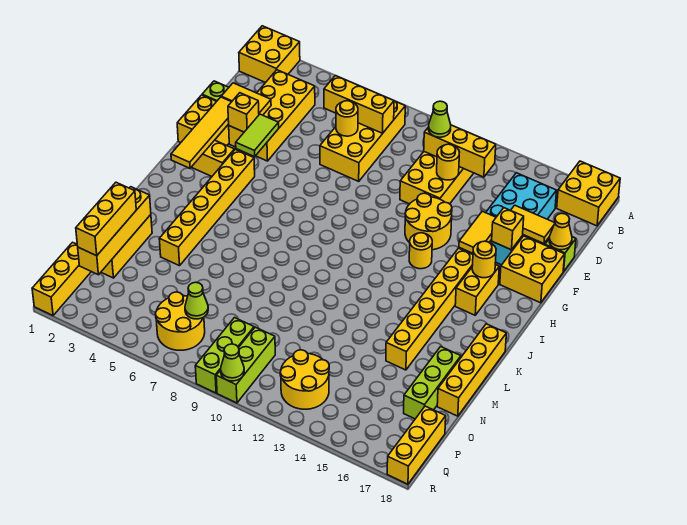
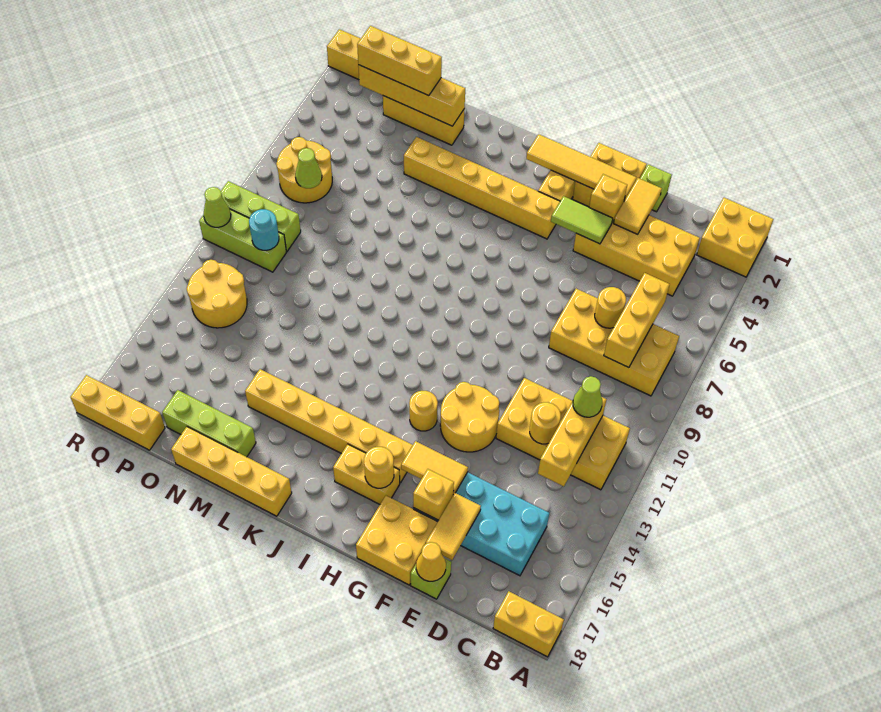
yellow 2x2 brick [557,161,620,226] -> yellow 1x2 brick [493,591,564,657]
none -> cyan 1x1 round brick [249,209,279,250]

